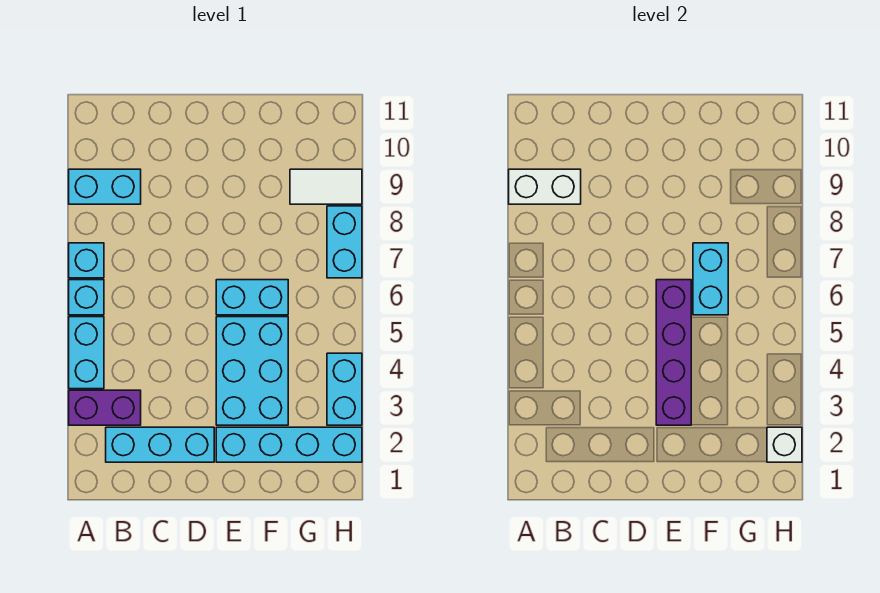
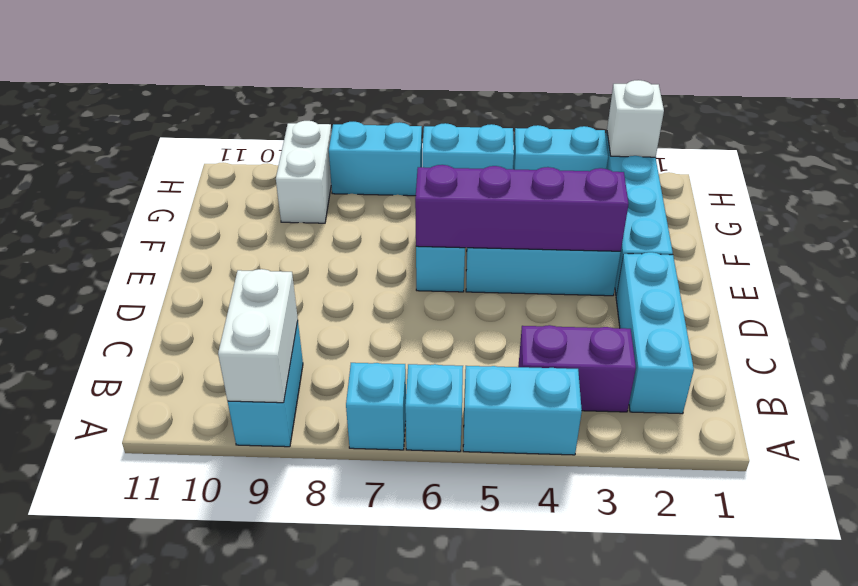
purple 1x2 brick [69,390,141,425] -> purple 1x2 brick turned to [518,325,636,412]
cyan 1x2 brick [693,243,728,315] -> cyan 1x2 brick moved to [422,123,514,169]
white 1x2 tile [290,169,362,204] -> white 1x2 brick [276,121,331,223]

